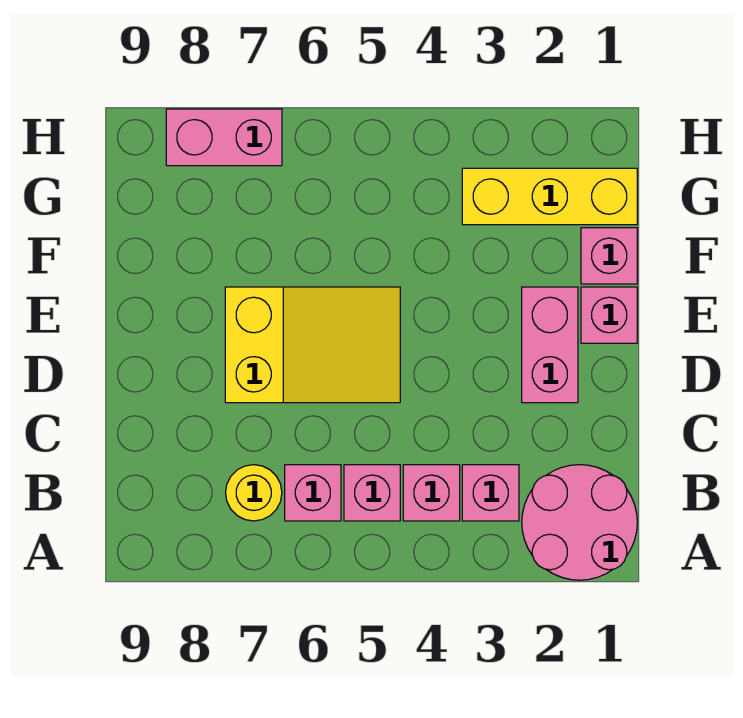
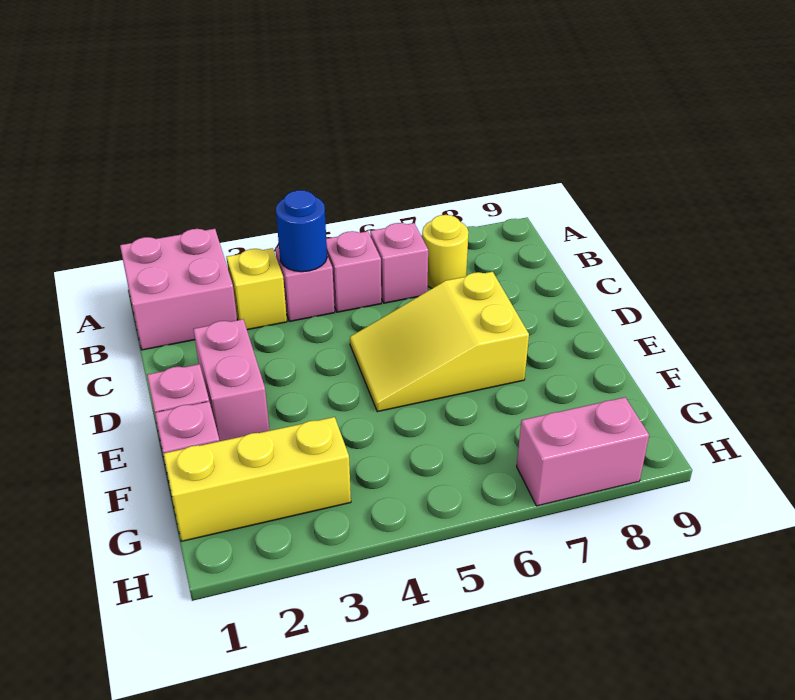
pink 2x2 round brick [522,465,637,580] -> pink 2x2 brick [120,229,237,350]
pink 1x1 brick [462,465,519,521] -> yellow 1x1 brick [227,248,287,330]
none -> blue 1x1 round brick [276,190,327,272]

